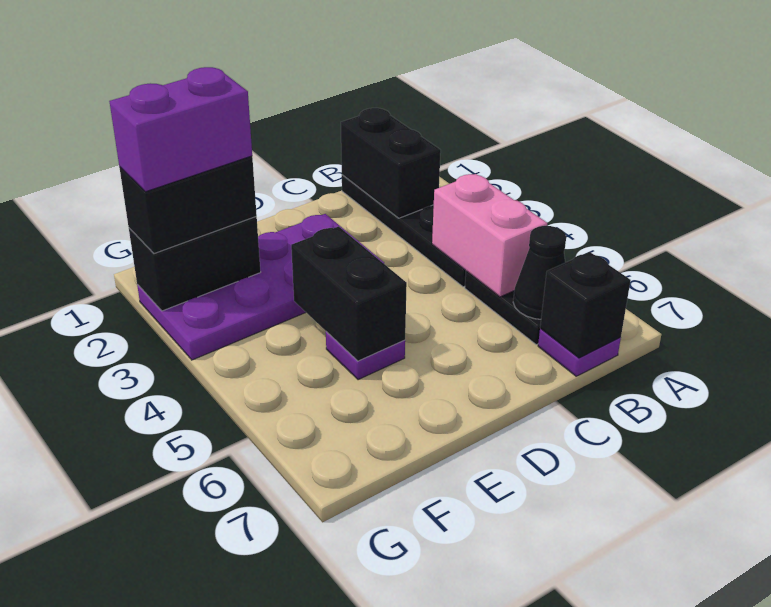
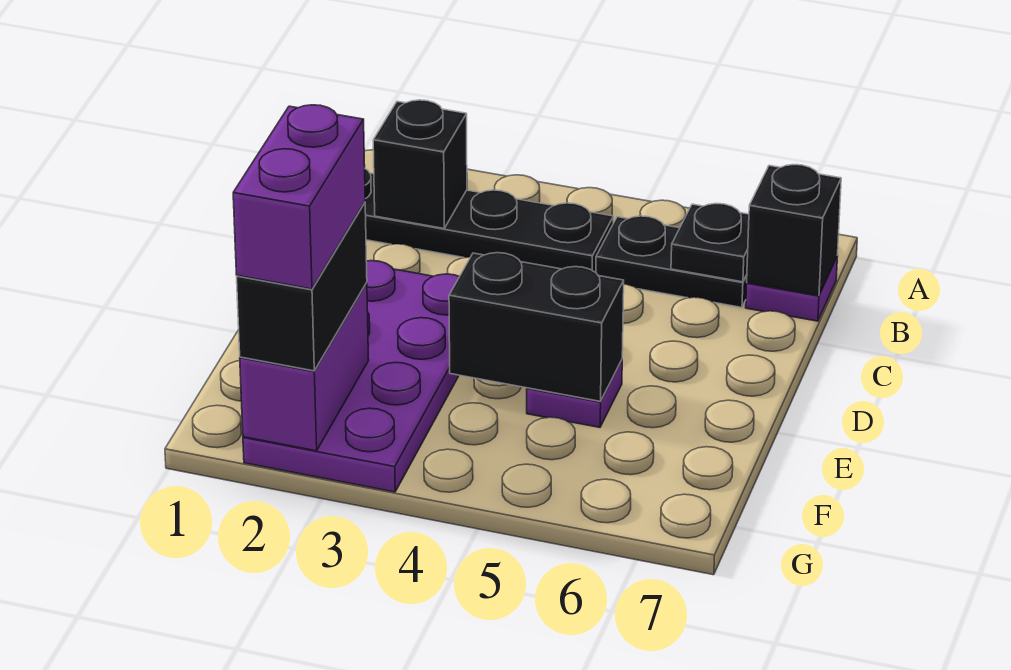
black 1x2 brick [341,108,441,218] -> black 1x1 brick [373,100,467,229]
pink 1x2 brick [432,174,547,297] -> none
black 1x1 cone [513,226,566,319] -> black 1x1 plate [671,204,749,282]
black 1x2 brick [129,217,261,311] -> purple 1x2 brick [240,283,369,451]

